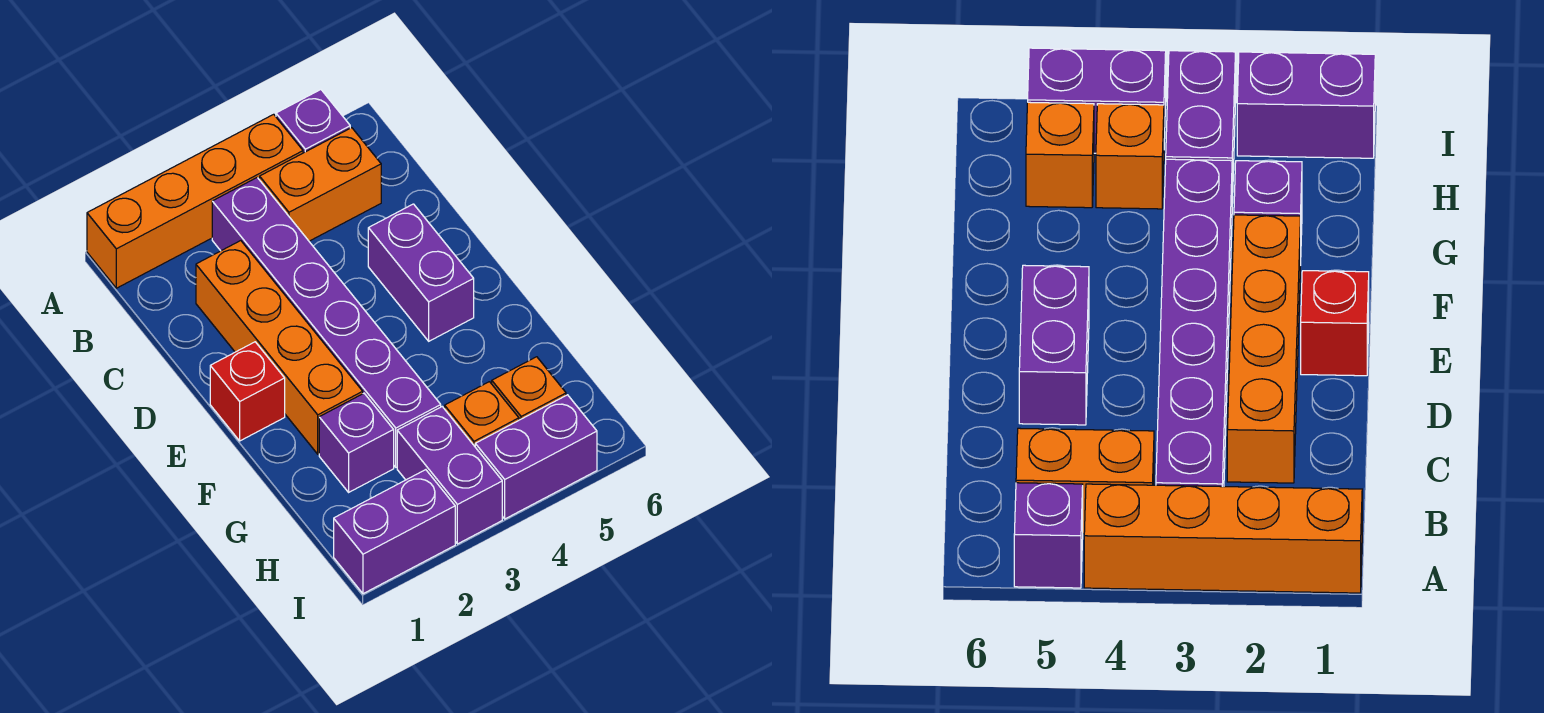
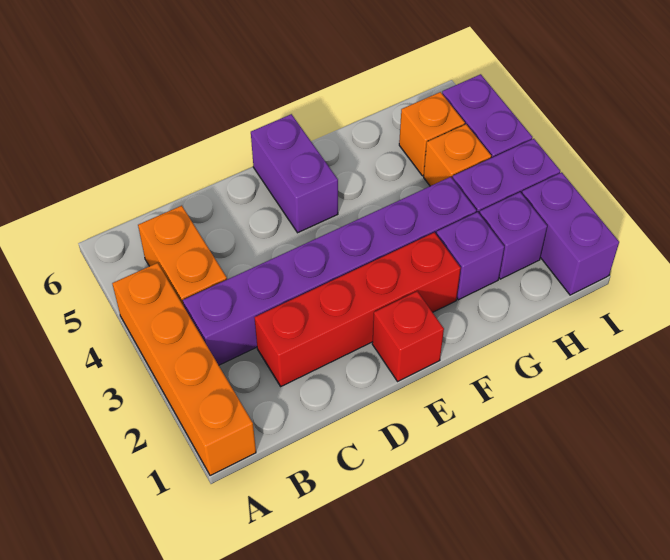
purple 1x1 brick [276,90,350,153] -> purple 1x1 brick moved to [480,192,547,279]
orange 1x4 brick [196,241,363,454] -> red 1x4 brick [254,232,461,386]
purple 1x2 brick [368,204,474,341] -> purple 1x2 brick turned to [251,114,338,233]

